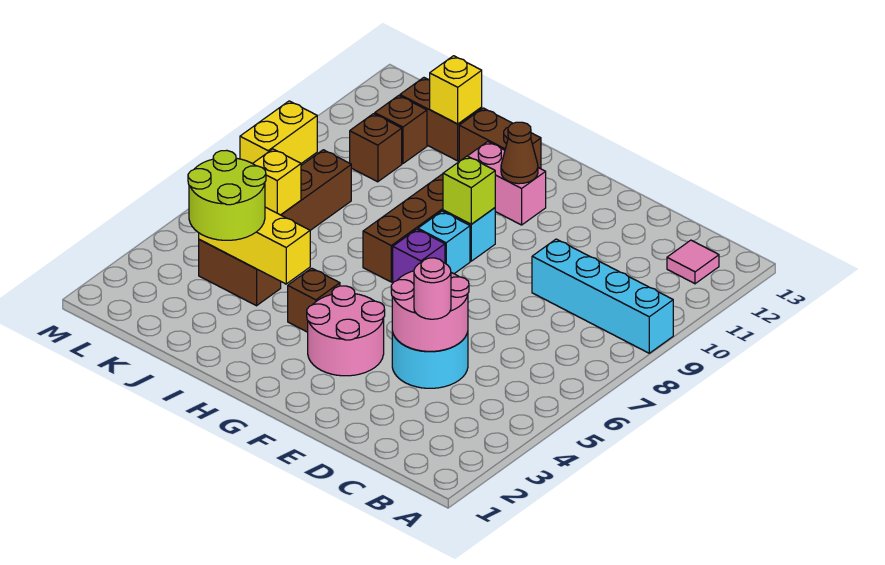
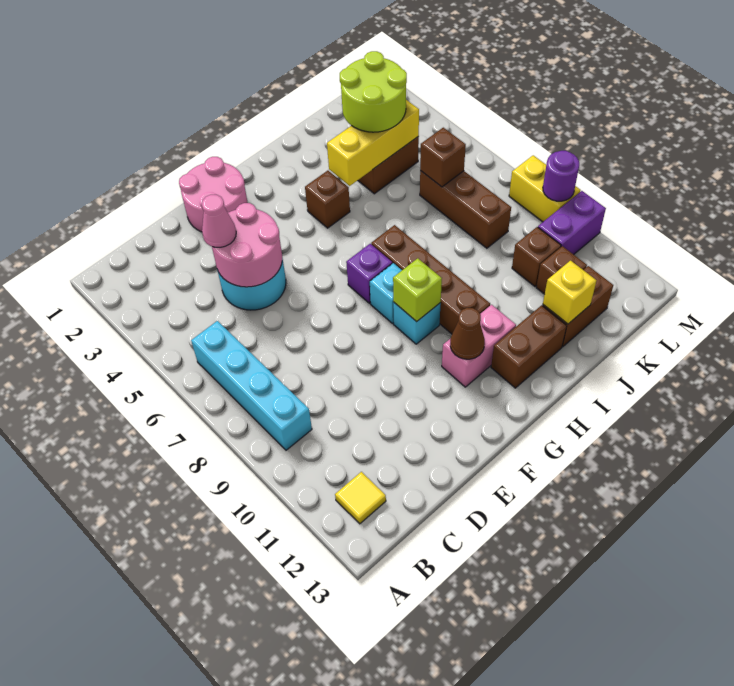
cyan 1x4 brick [532,239,673,353] -> cyan 1x4 brick turned to [191,321,312,450]
pink 1x1 tile [667,240,719,284] -> yellow 1x1 tile [335,472,386,524]
pink 1x1 round brick [414,258,451,319] -> pink 1x1 cone [202,195,236,247]
pink 2x2 round brick [307,286,385,376] -> pink 2x2 round brick moved to [179,157,248,232]
yellow 1x1 brick [253,149,301,215] -> brown 1x1 brick [420,128,466,187]
none -> purple 1x2 brick [538,191,606,254]
none -> purple 1x1 round brick [543,151,579,201]

